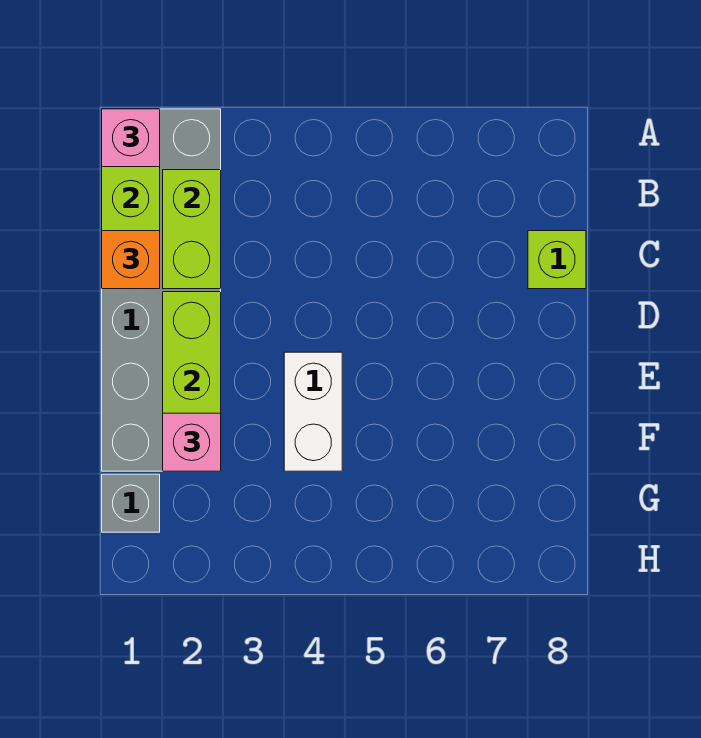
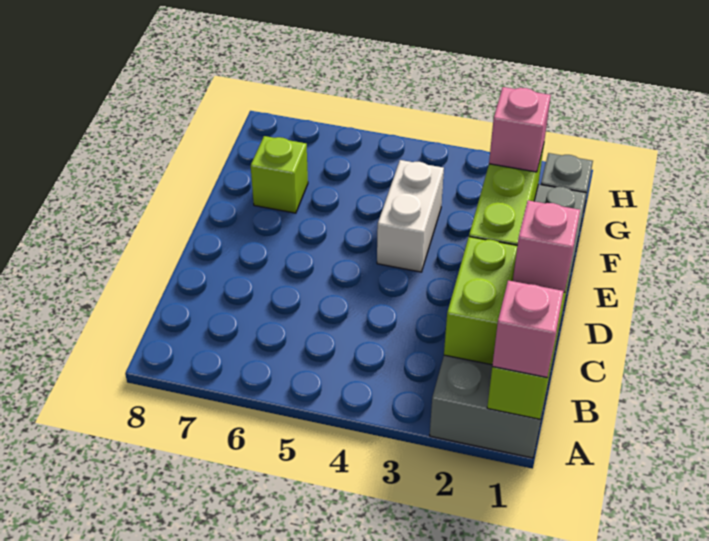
orange 1x1 brick [102,231,160,289] -> pink 1x1 brick [513,200,580,292]
lime 1x1 brick [528,231,586,289] -> lime 1x1 brick moved to [251,136,308,213]

